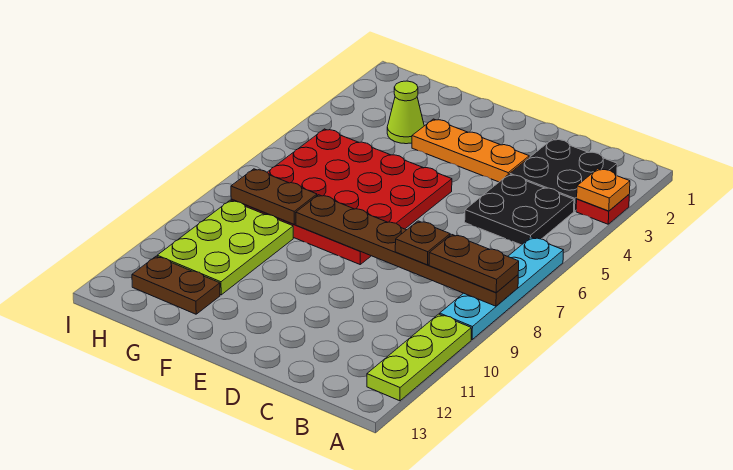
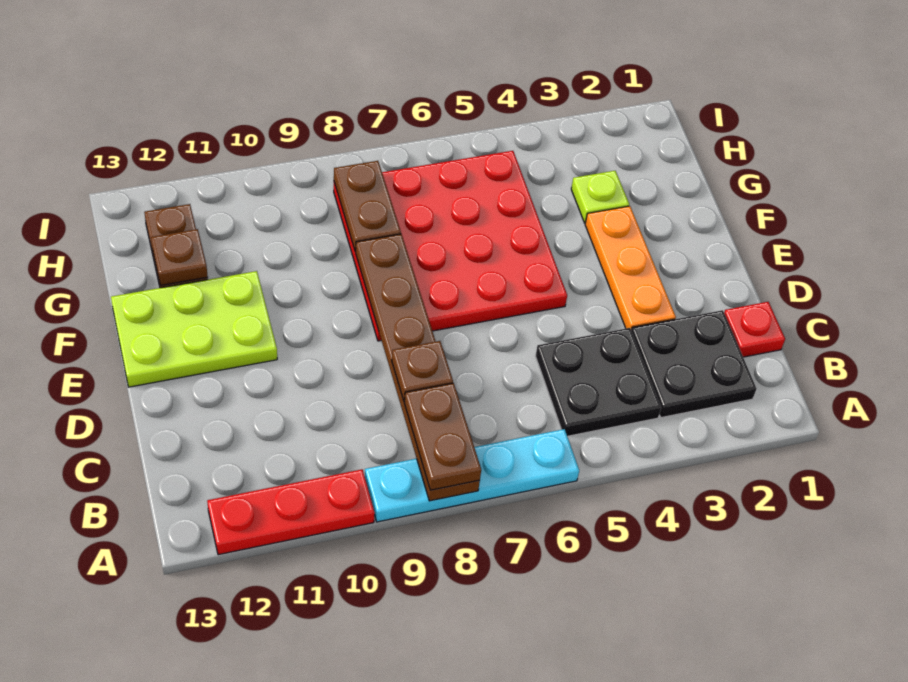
red 1x1 plate [576,195,629,224] -> red 1x1 plate moved to [724,302,785,357]
orange 1x1 plate [577,169,630,211] -> none
lime 1x3 plate [367,314,471,401] -> red 1x3 plate [207,469,375,555]
lime 1x1 cone [387,81,424,144] -> lime 1x1 plate [571,171,629,223]
lime 2x3 plate [157,200,293,295] -> lime 2x3 plate moved to [111,271,277,387]
none -> brown 1x1 plate [151,229,208,286]

